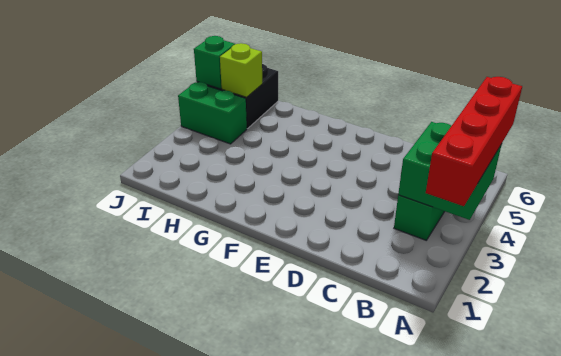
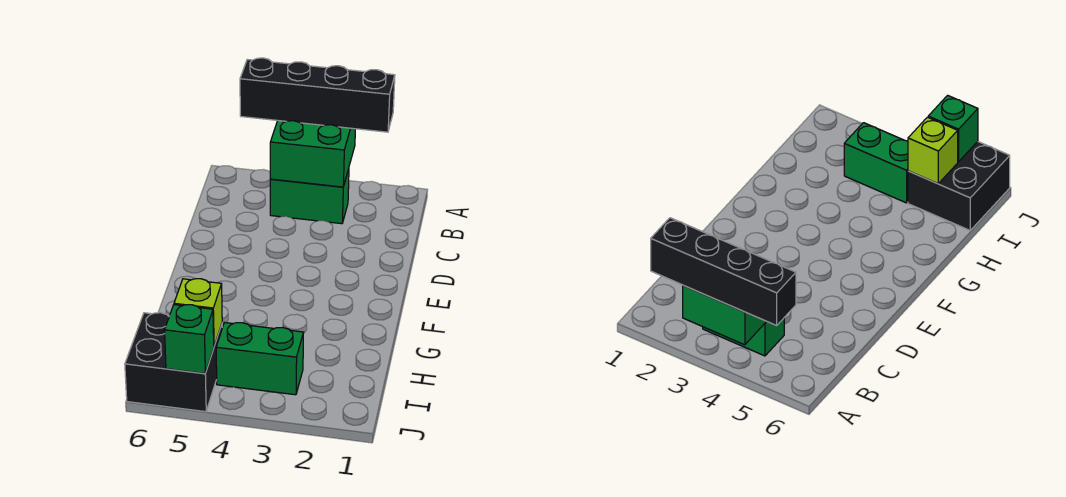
red 1x4 brick [426,77,522,206] -> black 1x4 brick [240,58,395,132]
green 1x2 brick [178,82,247,144] -> green 1x2 brick turned to [216,322,304,395]

